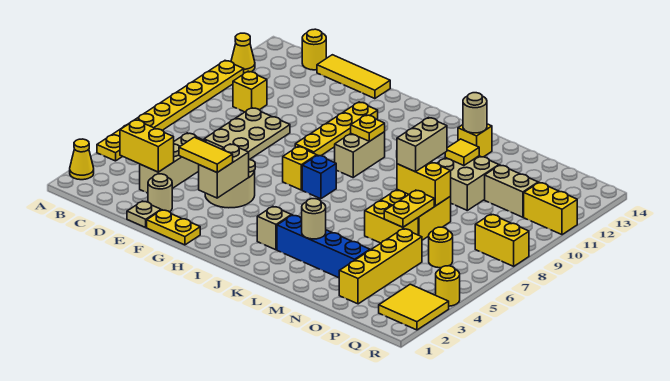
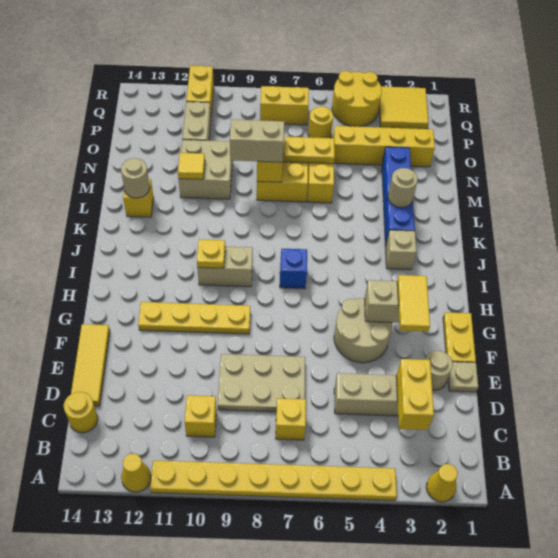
yellow 1x1 brick [283,147,317,190] -> yellow 1x1 brick moved to [276,398,306,440]
yellow 1x2 brick [475,214,529,266] -> yellow 1x2 brick turned to [260,86,309,125]
yellow 1x1 round brick [436,266,460,306] -> yellow 2x2 round brick [332,71,382,127]

